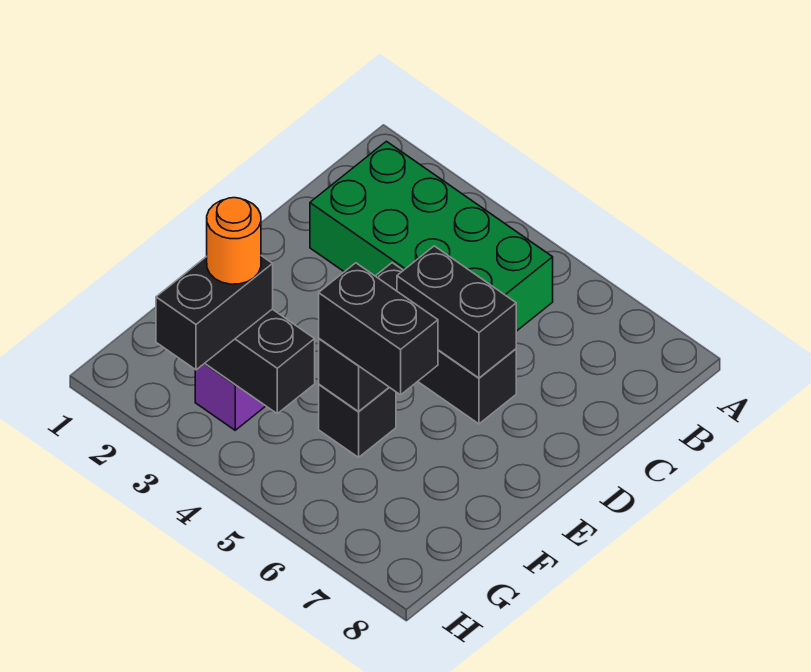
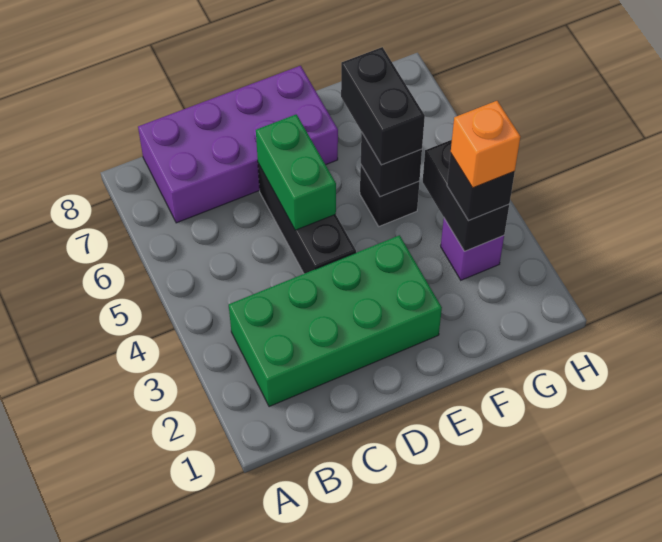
green 2x4 brick [310,141,553,331] -> green 2x4 brick turned to [229,235,442,407]
none -> purple 2x4 brick [138,66,338,223]
black 1x2 brick [397,246,516,378] -> green 1x2 brick [256,114,336,230]
black 1x2 brick [156,256,273,370] -> black 1x1 brick [447,153,515,221]
orange 1x1 round brick [207,198,261,284] -> orange 1x1 brick [451,101,520,188]

